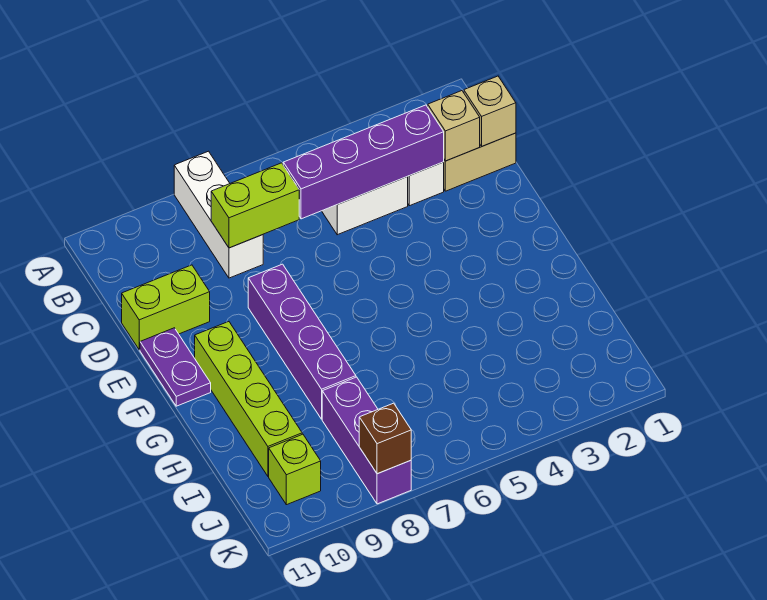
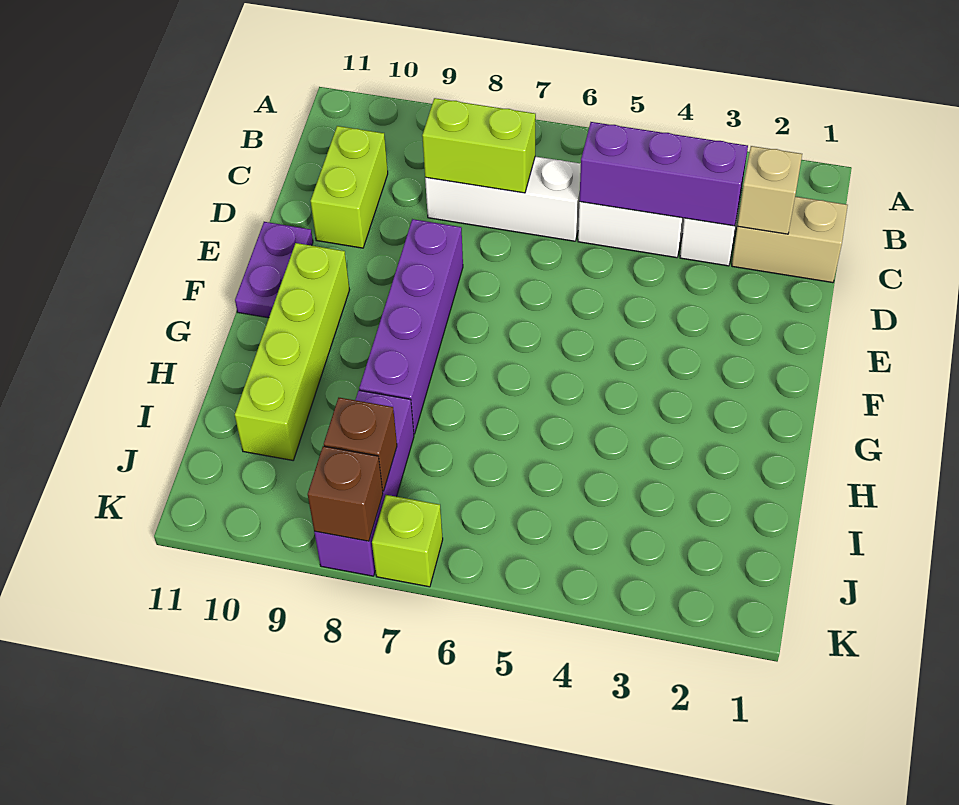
white 1x3 brick [174,151,263,278] -> white 1x3 brick turned to [425,157,581,241]
tan 1x1 brick [464,76,516,146] -> none
purple 1x4 brick [283,105,444,219] -> purple 1x3 brick [579,122,748,226]
lime 1x2 brick [122,265,210,350] -> lime 1x2 brick turned to [311,126,388,248]
none -> brown 1x1 brick [324,398,397,491]
lime 1x1 brick [269,434,321,505] -> lime 1x1 brick moved to [372,495,443,587]

